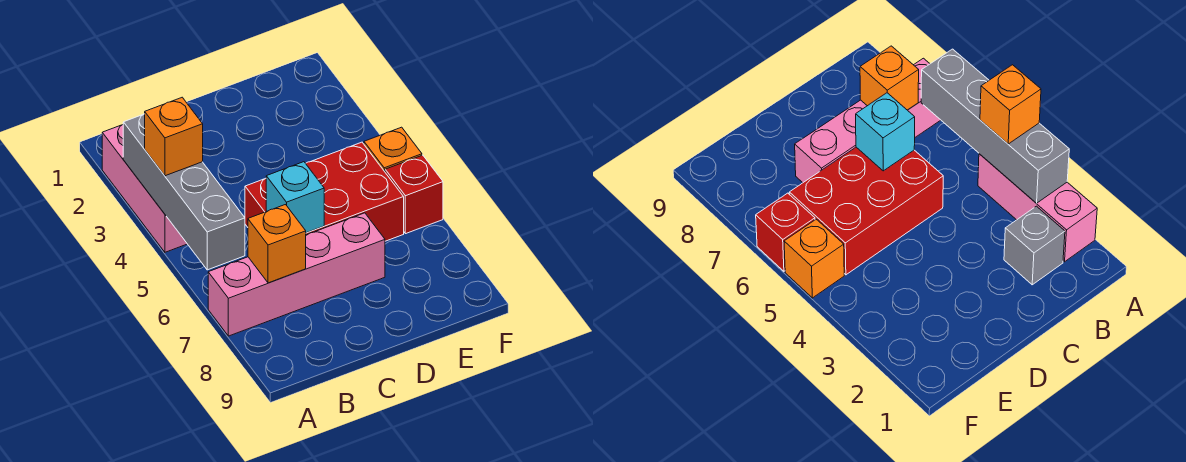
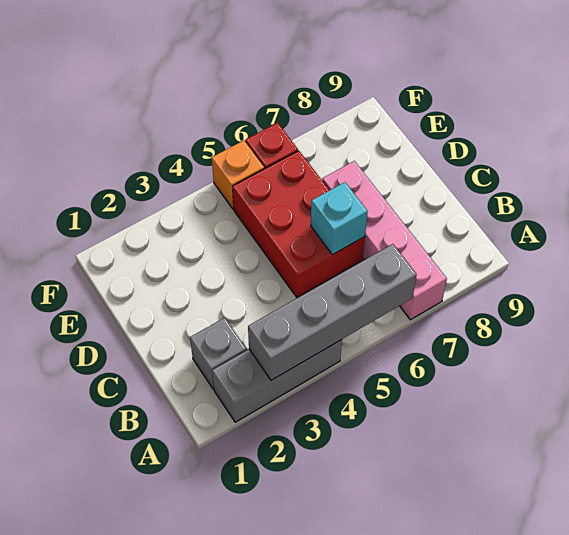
pink 1x3 brick [102,125,187,252] -> grey 1x3 brick [212,340,342,422]
orange 1x1 brick [145,97,203,176] -> none
orange 1x1 brick [248,205,306,283] -> none

